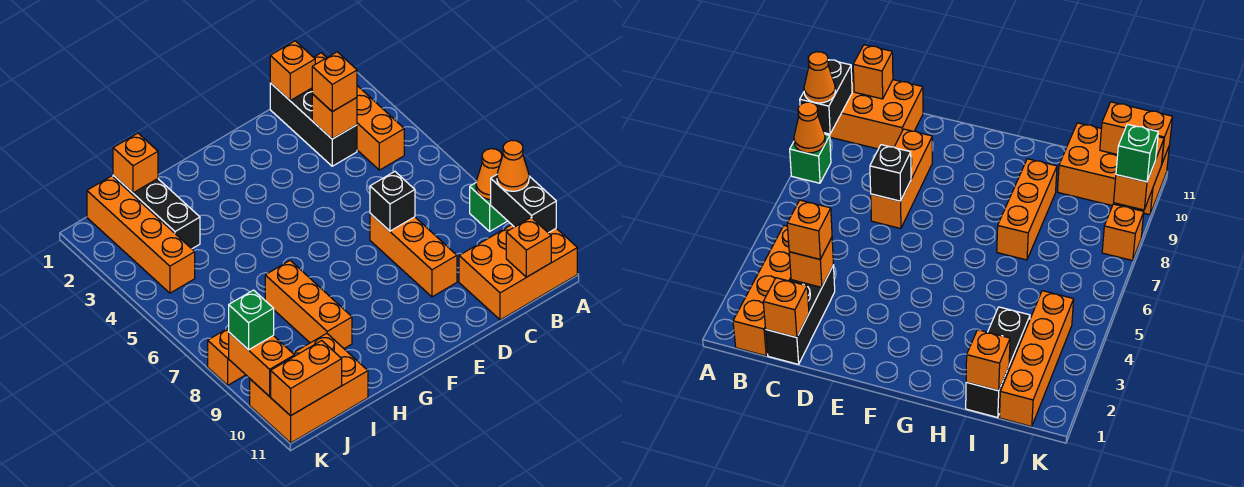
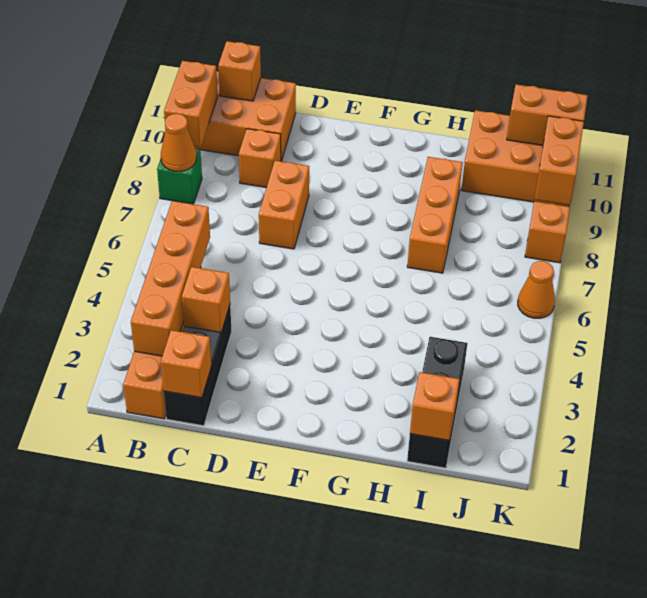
black 1x2 brick [491,175,556,233] -> orange 1x2 brick [164,61,218,147]
orange 1x1 cone [497,140,529,191] -> orange 1x1 cone moved to [518,261,555,318]
orange 1x1 brick [312,52,357,112] -> orange 1x1 brick moved to [239,129,281,188]
orange 1x3 brick [370,214,457,297] -> orange 1x2 brick [259,161,309,249]
black 1x1 brick [370,172,415,231] -> none
orange 1x4 brick [87,176,195,293] -> orange 1x4 brick moved to [131,201,210,356]
green 1x1 brick [229,290,274,350] -> none

